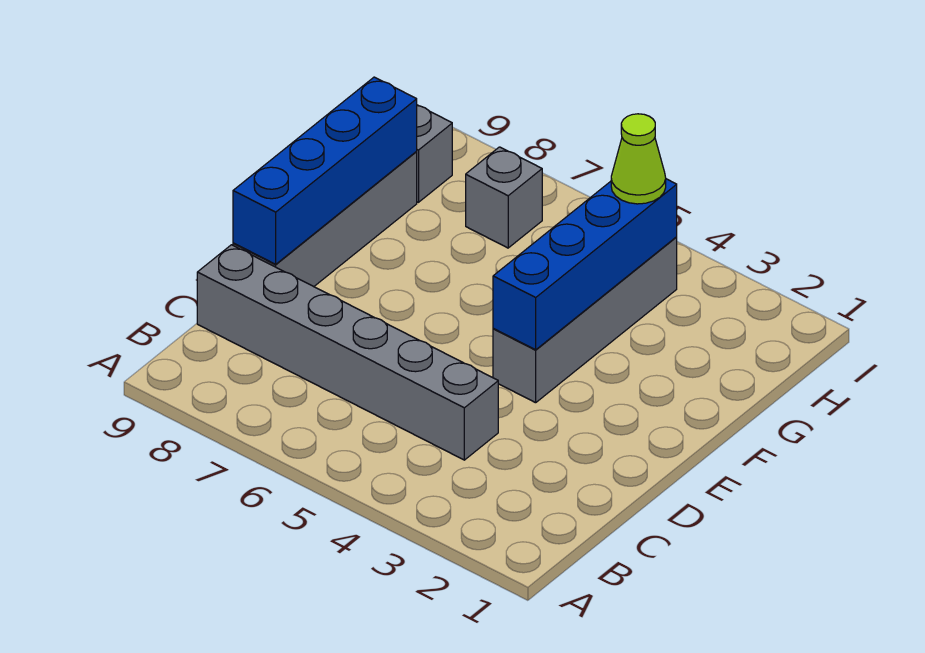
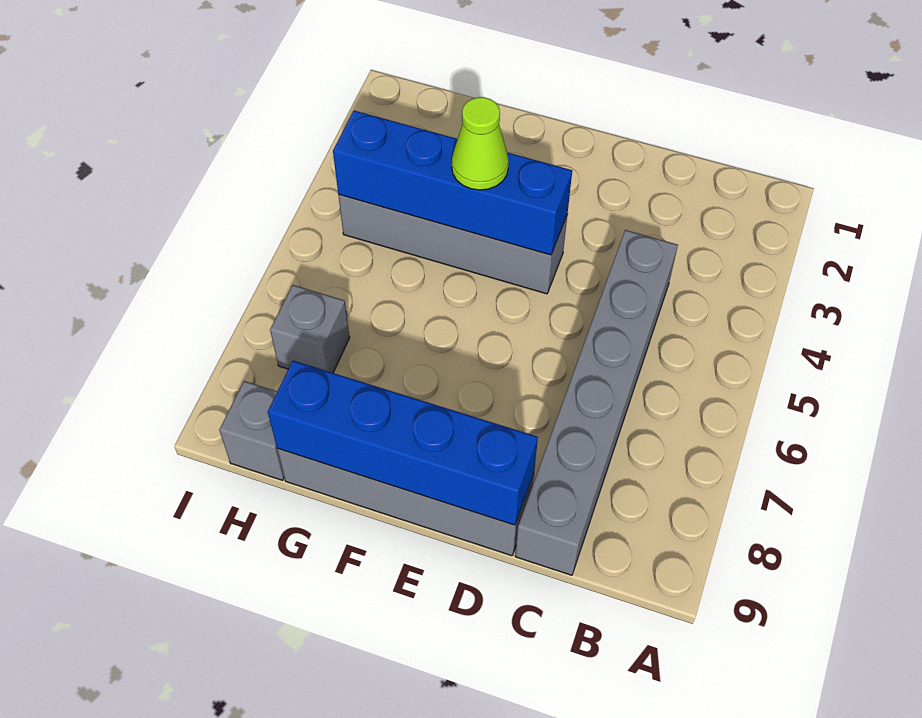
lime 1x1 cone [611,114,666,204] -> lime 1x1 cone moved to [452,97,509,190]

